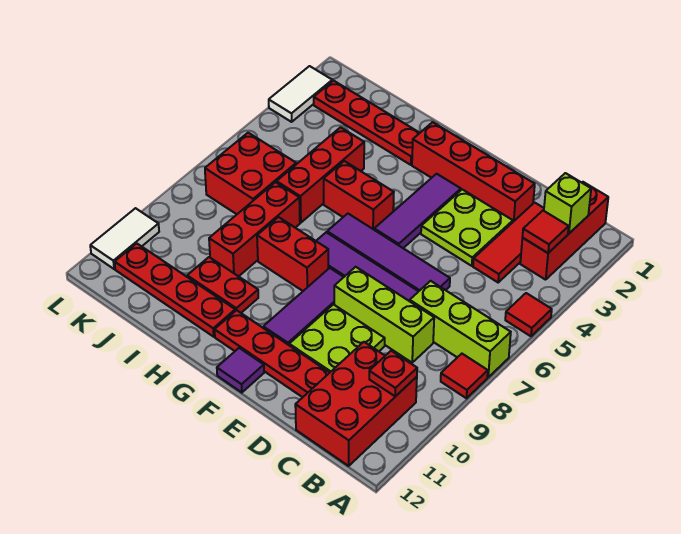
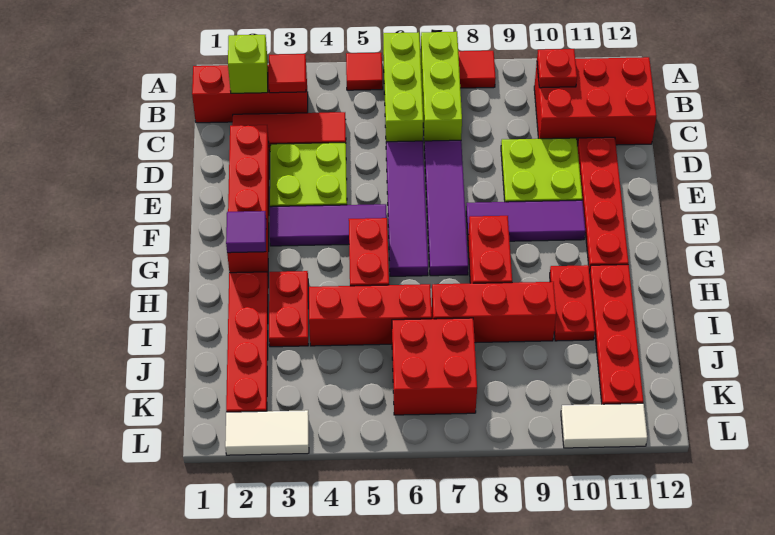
lime 1x3 brick [334,267,434,363] -> lime 1x3 brick moved to [383,32,423,142]
purple 1x1 tile [217,348,264,393] -> purple 1x1 tile moved to [226,211,266,253]
none -> red 1x2 plate [269,271,308,347]

